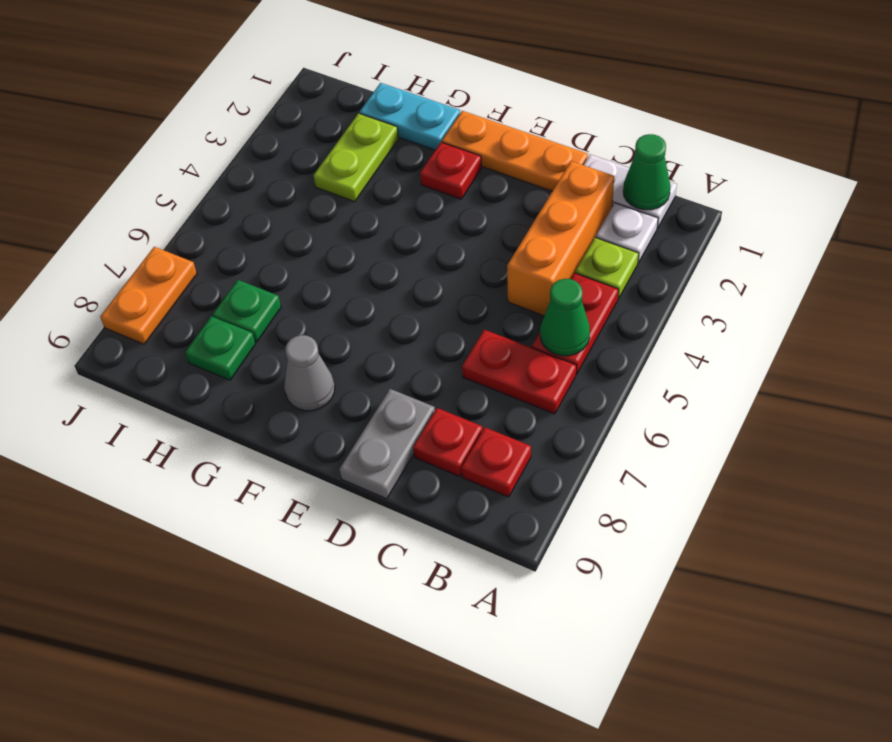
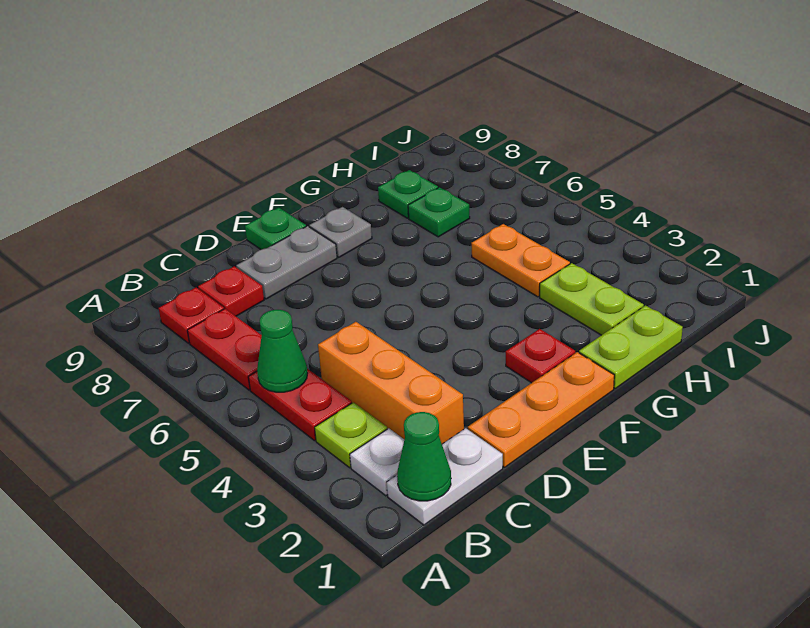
red 1x2 plate [462,330,576,414] -> red 1x2 plate turned to [187,309,262,390]
grey 1x2 plate [340,389,435,499] -> grey 1x2 plate turned to [236,226,337,299]
none -> green 1x1 plate [245,208,306,249]
grey 1x1 cone [284,335,335,411] -> grey 1x1 plate [309,207,372,257]
cyan 1x2 plate [360,83,460,150] -> lime 1x2 plate [579,305,683,388]
orange 1x2 plate [100,247,197,344] -> orange 1x2 plate moved to [471,224,570,297]

